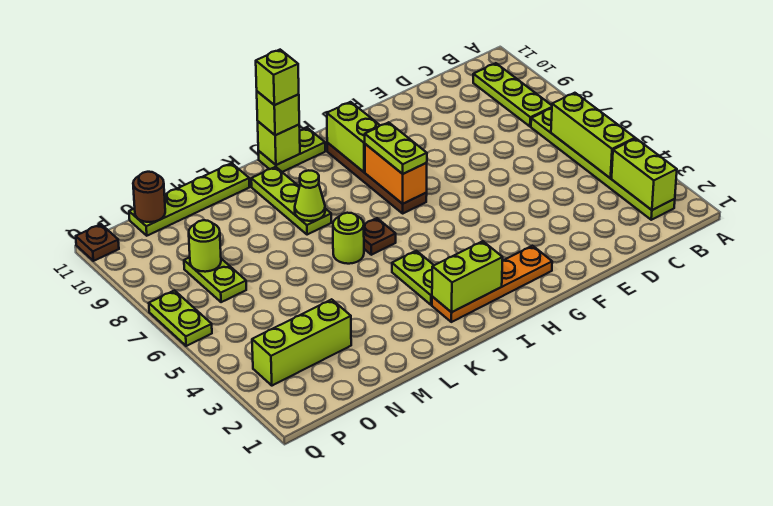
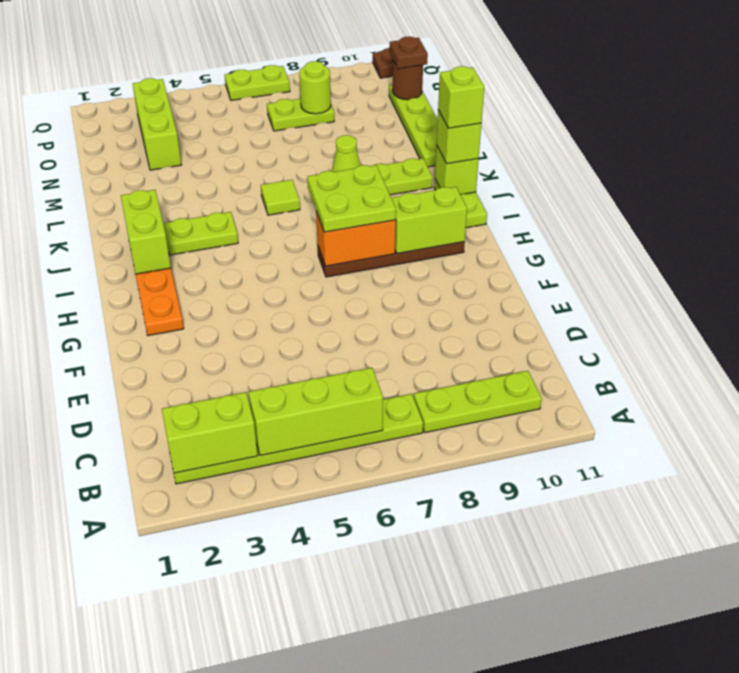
lime 1x2 plate [365,122,427,174] -> lime 2x2 plate [307,165,396,232]
brown 1x1 plate [364,218,396,255] -> brown 1x1 plate moved to [389,37,428,69]
lime 1x1 round brick [333,213,364,264] -> lime 1x1 tile [261,180,300,215]

